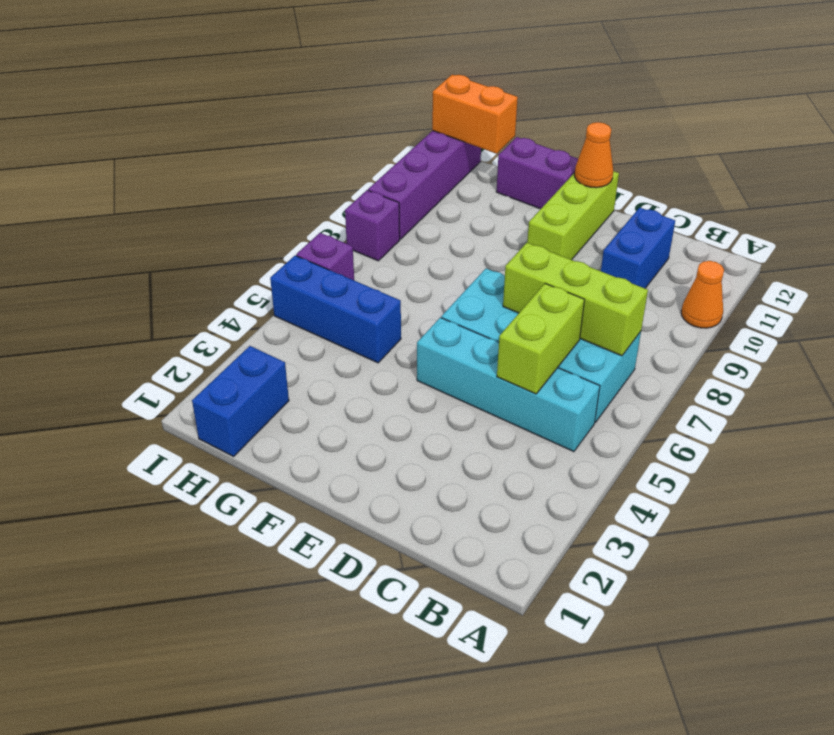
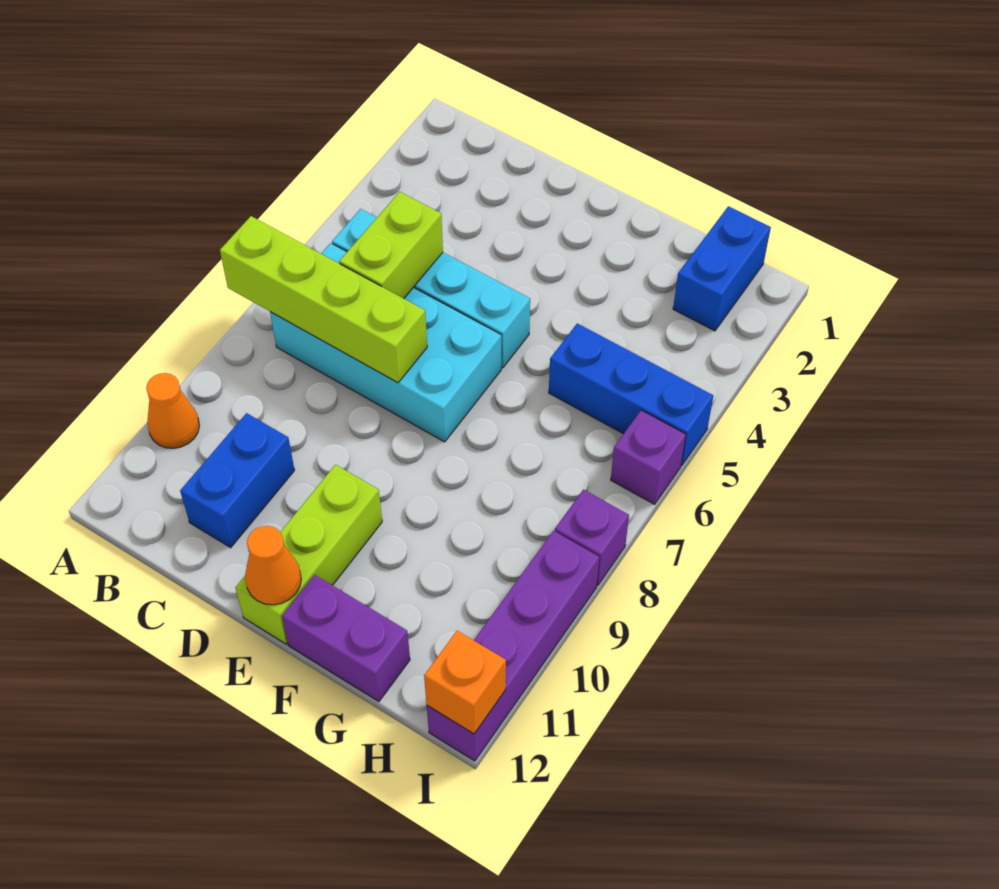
lime 1x3 brick [503,243,648,356] -> lime 1x4 brick [220,216,427,383]
orange 1x2 brick [432,74,518,154] -> orange 1x1 brick [424,631,506,734]

